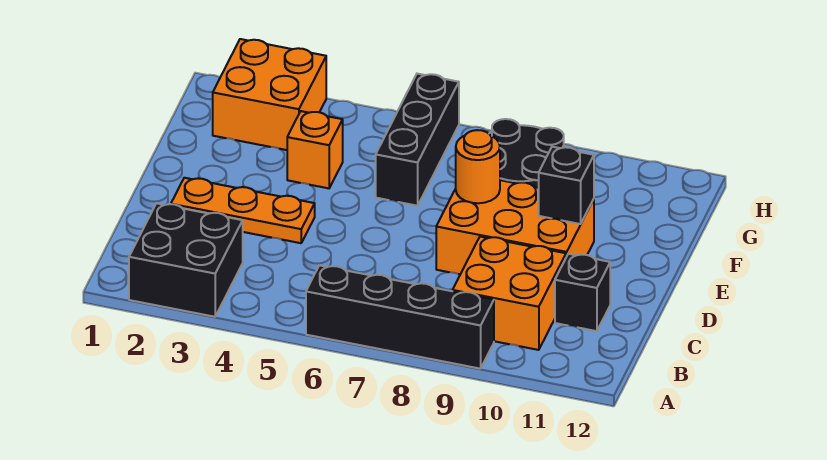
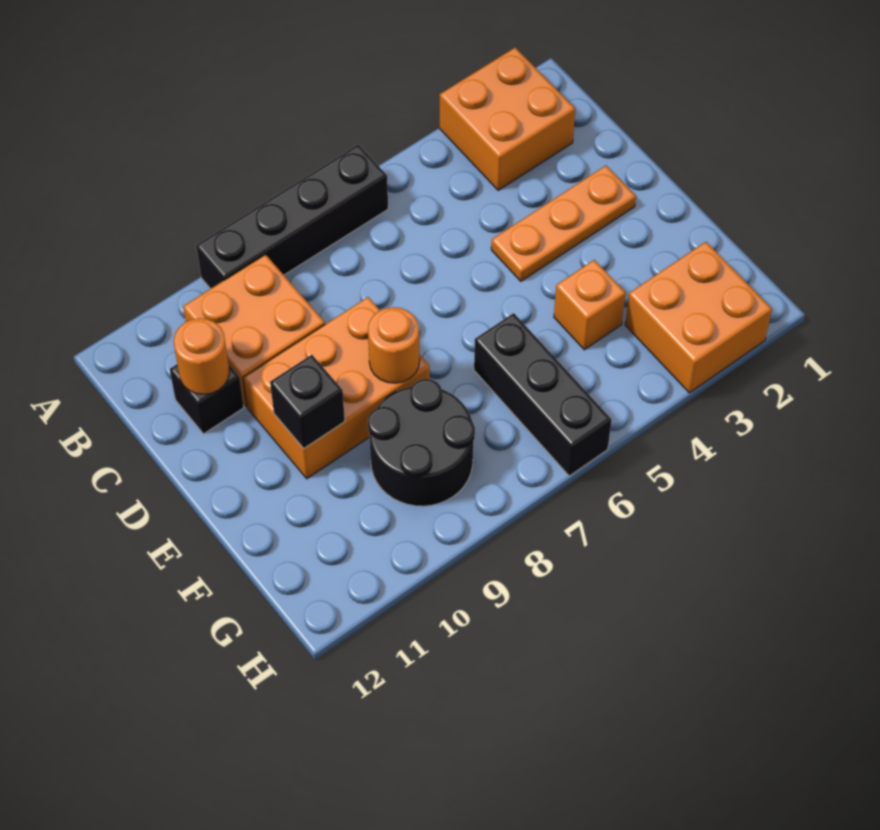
black 2x2 brick [129,203,243,317] -> orange 2x2 brick [440,47,575,190]
none -> orange 1x1 round brick [173,318,230,394]

